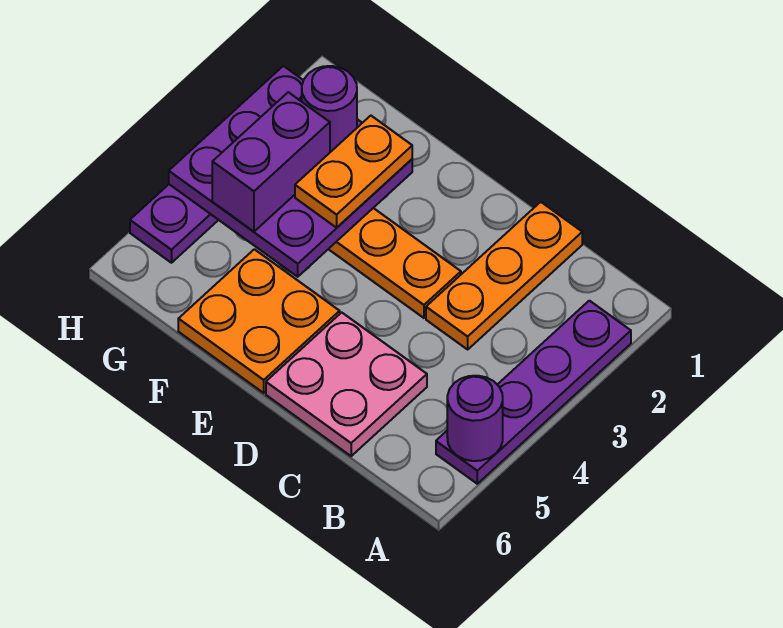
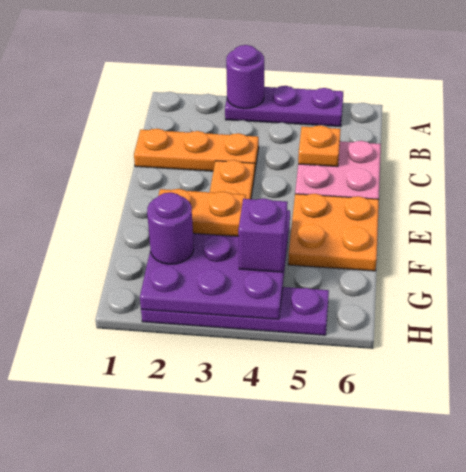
purple 1x4 plate [436,301,631,484] -> purple 1x3 plate [225,86,343,127]
purple 1x1 round brick [447,376,503,461] -> purple 1x1 round brick moved to [226,45,264,109]
none -> orange 1x1 plate [298,125,341,167]
purple 1x2 brick [212,92,330,231] -> purple 1x1 brick [238,198,288,272]

